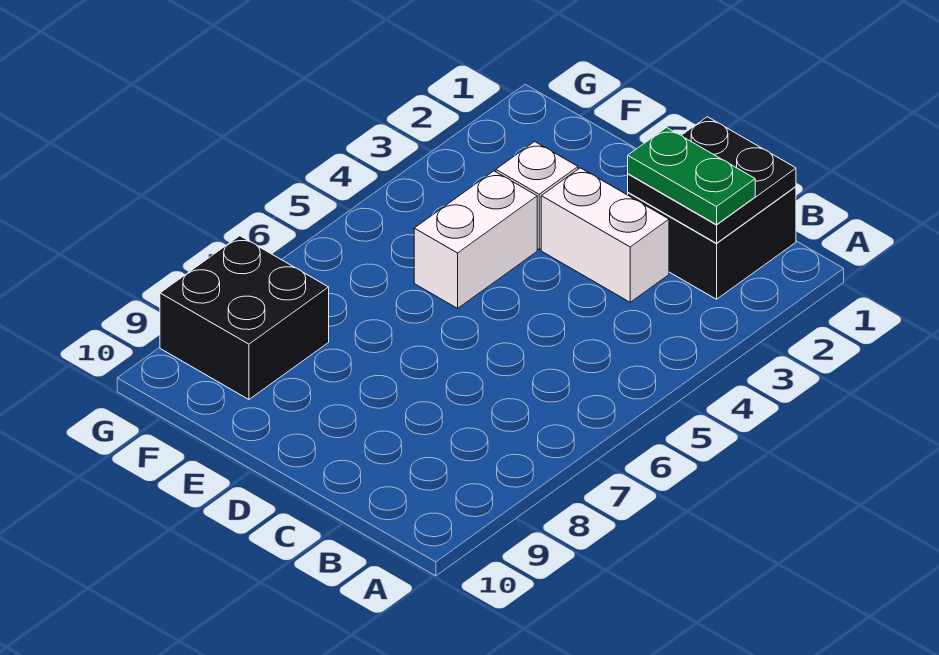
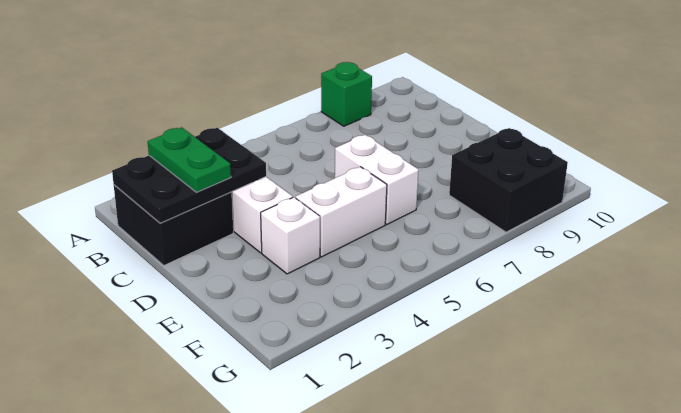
none -> green 1x1 brick [321,62,372,126]
black 2x2 plate [628,117,796,243] -> black 2x3 plate [112,128,266,223]
none -> white 1x2 brick [335,135,419,224]

